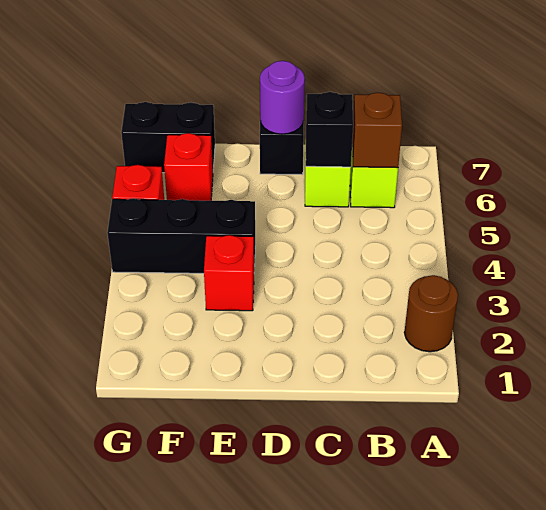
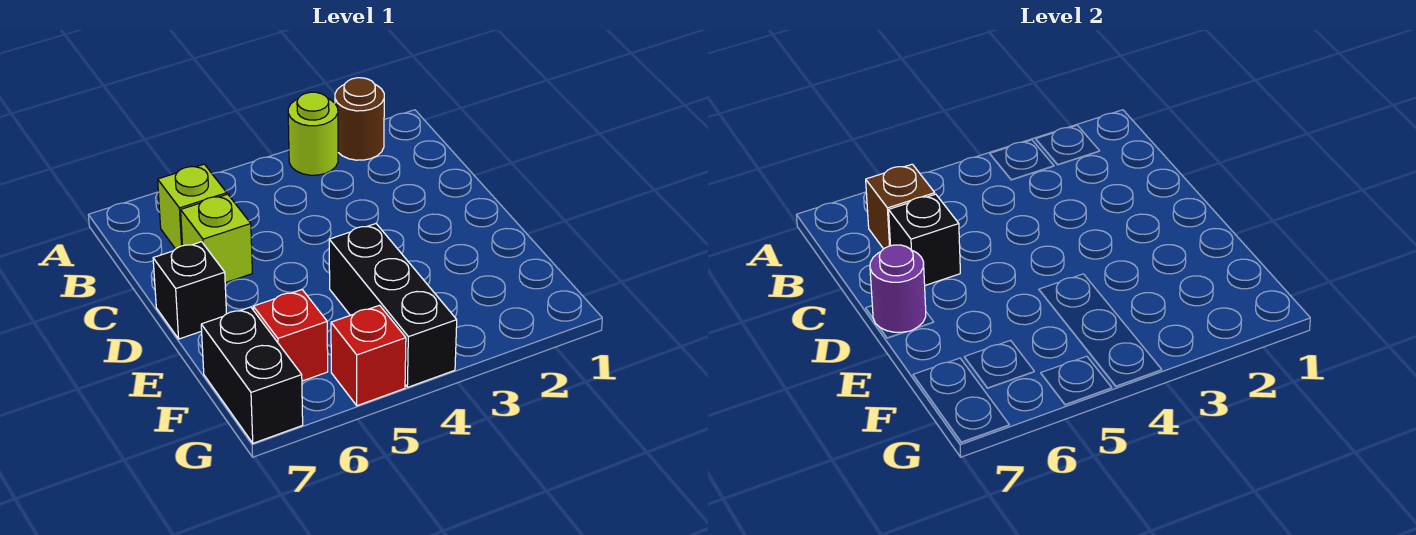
none -> lime 1x1 round brick [288,92,338,175]
red 1x1 brick [204,235,254,311] -> none

